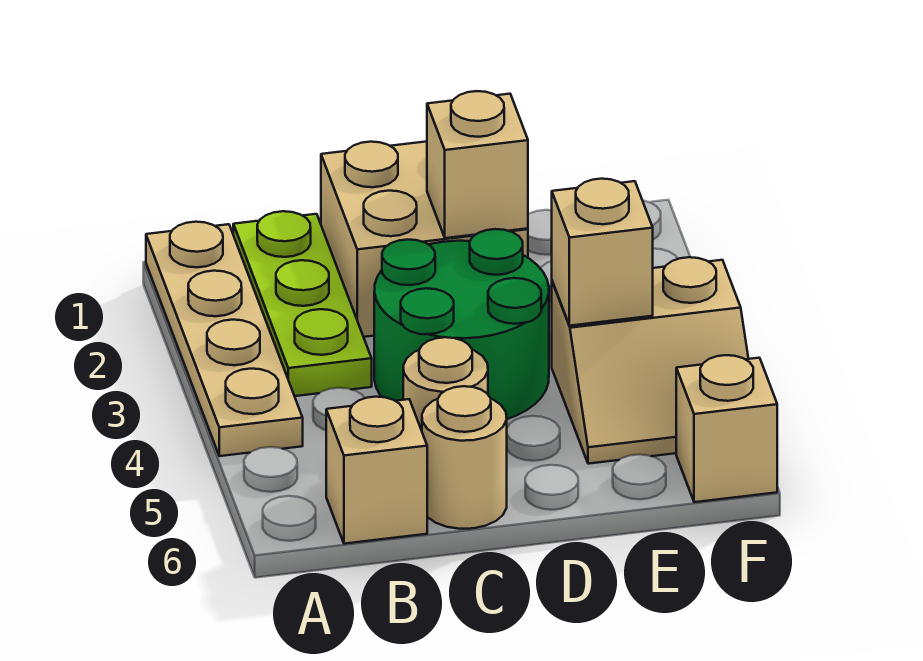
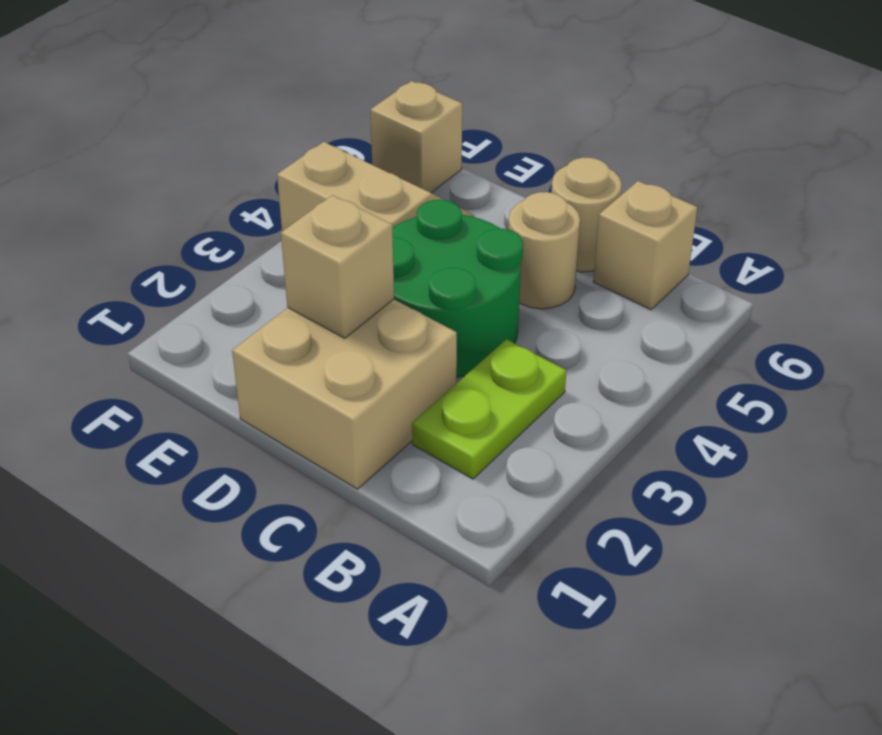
tan 1x4 plate [146,222,303,456] -> none
lime 1x3 plate [233,211,372,396] -> lime 1x2 plate [412,339,566,479]
tan 1x1 brick [552,179,653,326] -> none

